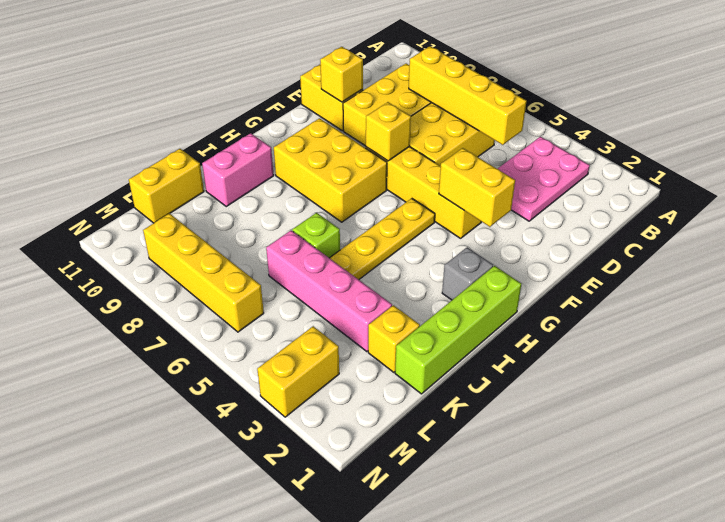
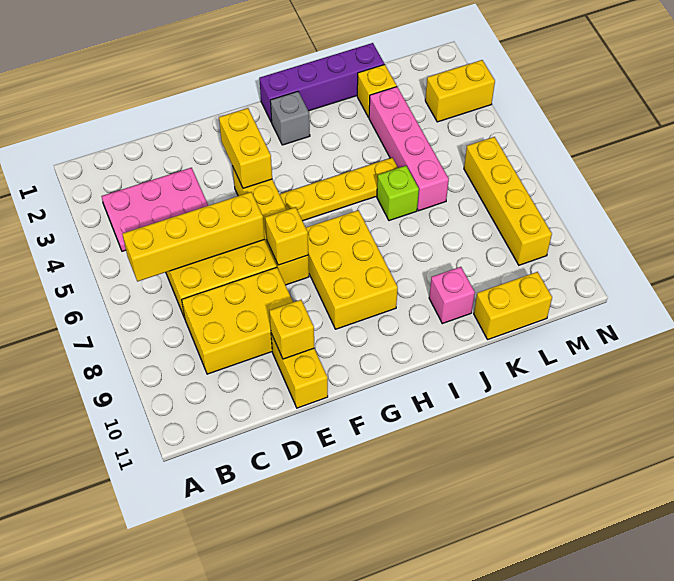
yellow 1x4 brick [409,46,526,145] -> yellow 1x4 brick turned to [122,192,265,282]
lime 1x4 brick [395,266,521,394] -> purple 1x4 brick [259,43,384,122]
pink 1x2 brick [202,133,274,206] -> pink 1x1 brick [429,267,475,324]

